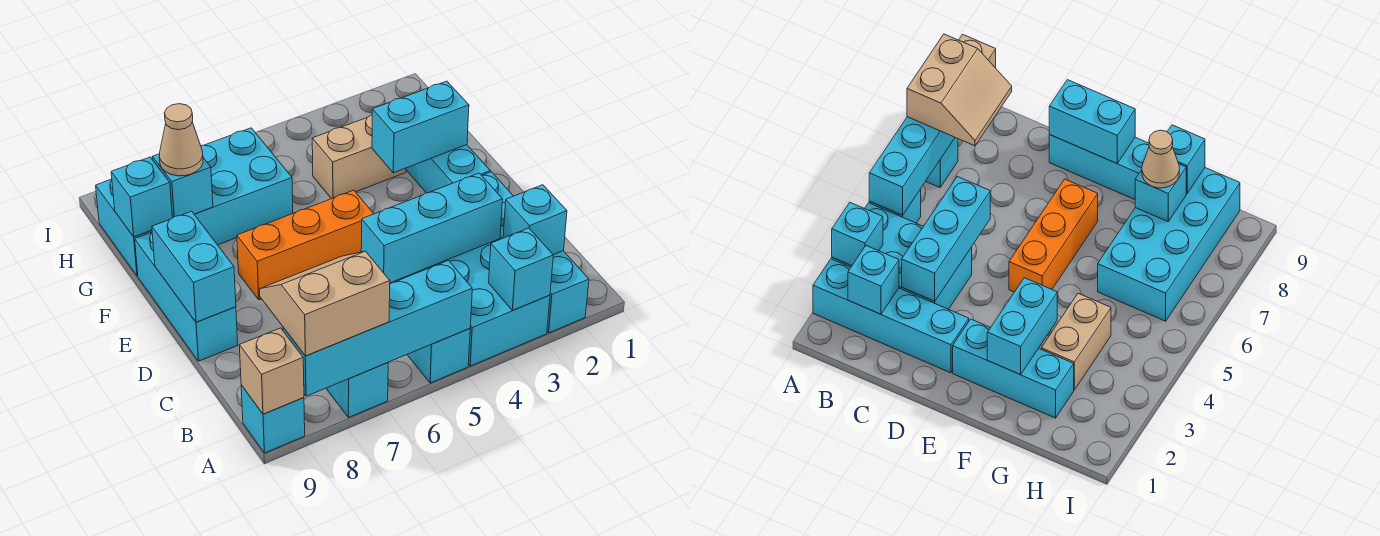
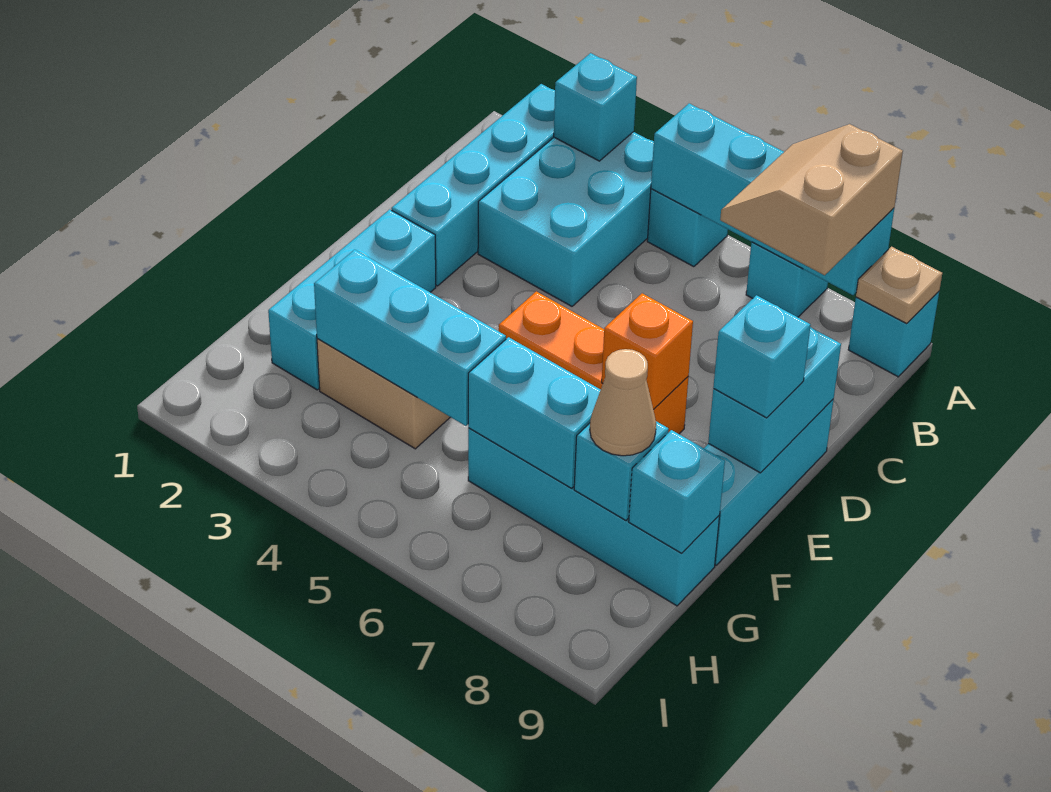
tan 2x2 slope [259,251,390,356] -> tan 2x2 slope turned to [720,124,903,275]
tan 1x1 brick [239,328,304,414] -> tan 1x1 plate [856,247,942,324]
cyan 1x1 brick [503,185,567,255] -> cyan 1x1 brick moved to [713,295,810,418]
cyan 1x3 brick [361,173,503,283] -> cyan 1x3 brick moved to [314,250,506,426]
none -> orange 1x1 brick [602,293,693,410]
cyan 1x2 brick [372,81,469,173] -> cyan 1x2 brick moved to [468,337,601,488]
cyan 2x4 brick [96,128,293,276] -> cyan 1x4 brick [468,428,720,606]

